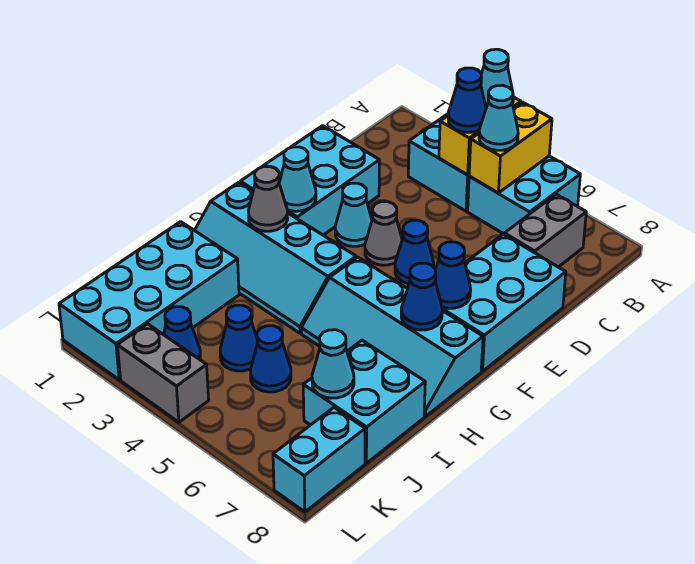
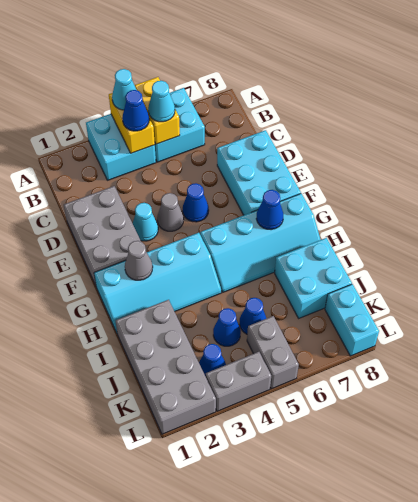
grey 1x2 brick [504,194,586,267] -> grey 1x2 brick moved to [247,316,299,389]
cyan 2x3 brick [240,126,379,235] -> grey 2x3 brick [64,186,141,286]
cyan 1x1 cone [279,147,316,211] -> none
blue 1x1 cone [435,242,471,308] -> none
cyan 2x4 brick [59,222,239,380] -> grey 2x4 brick [116,300,216,434]
cyan 1x1 cone [312,330,354,398] -> none

